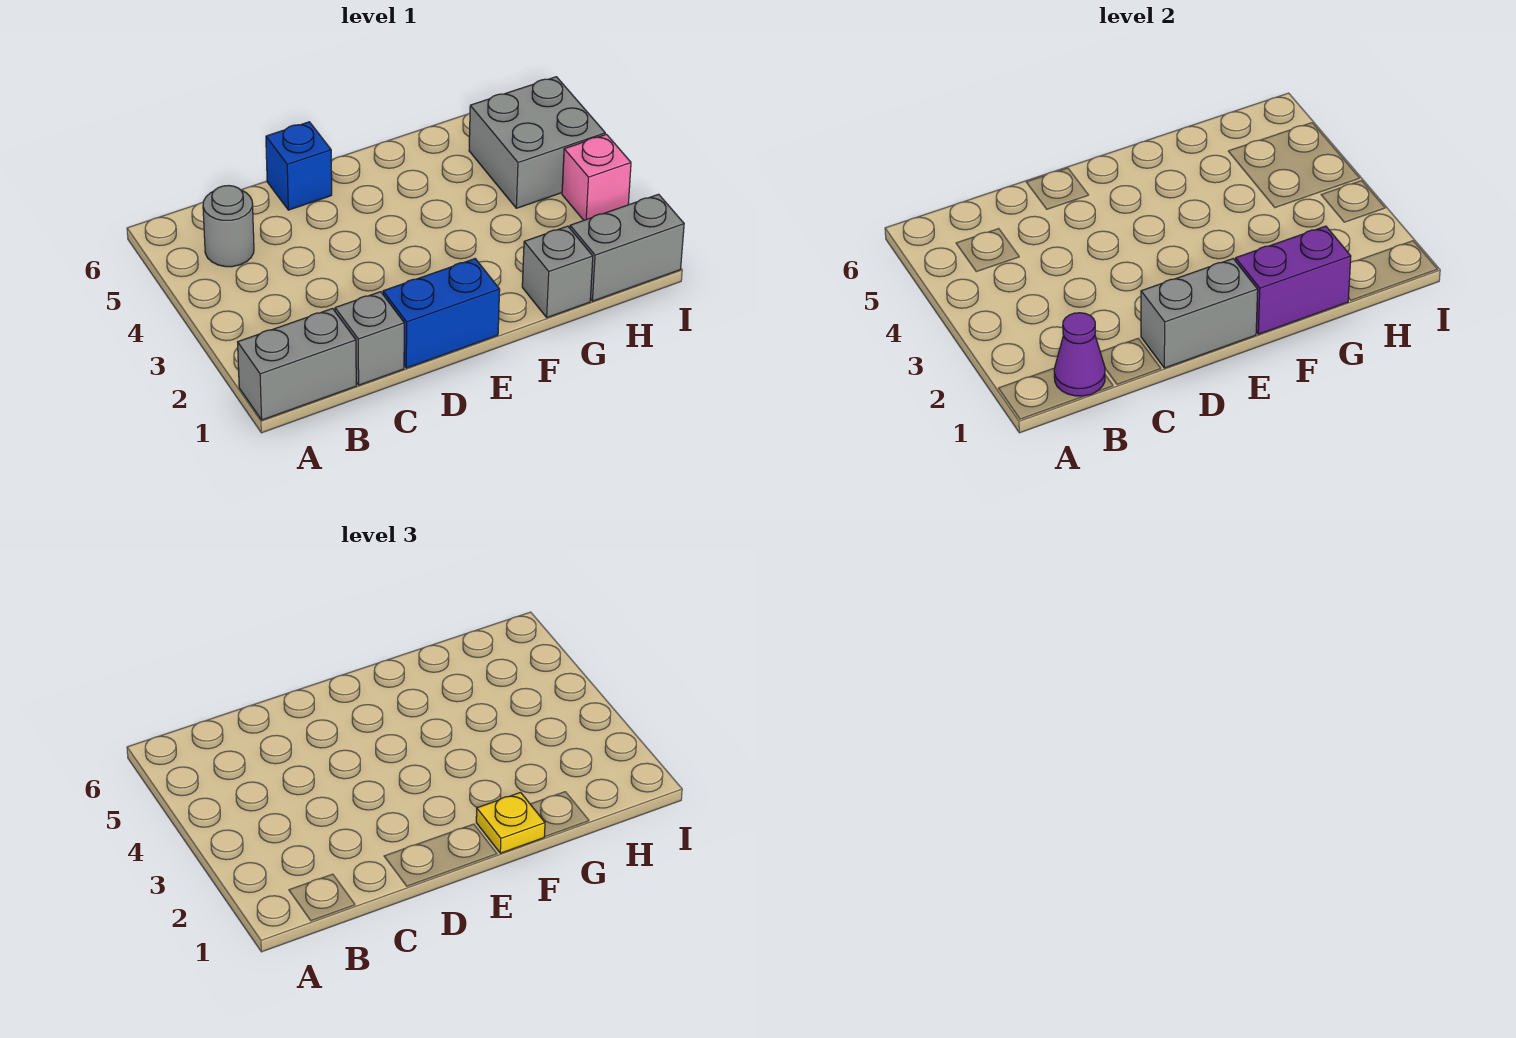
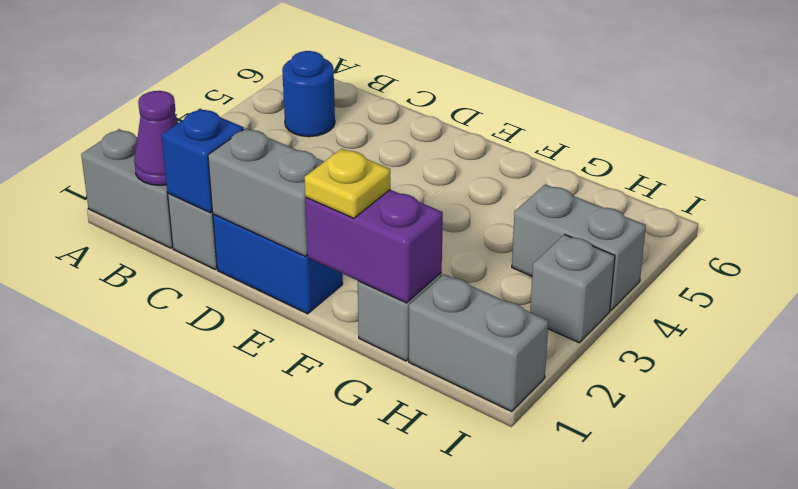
grey 1x1 round brick [203,185,254,267] -> blue 1x1 round brick [282,51,335,137]
blue 1x1 brick [266,122,332,210] -> blue 1x1 brick moved to [162,109,244,213]
grey 2x2 brick [469,77,605,208] -> grey 1x2 brick [512,185,646,311]
pink 1x1 brick [562,134,631,220] -> grey 1x1 brick [530,235,615,343]

